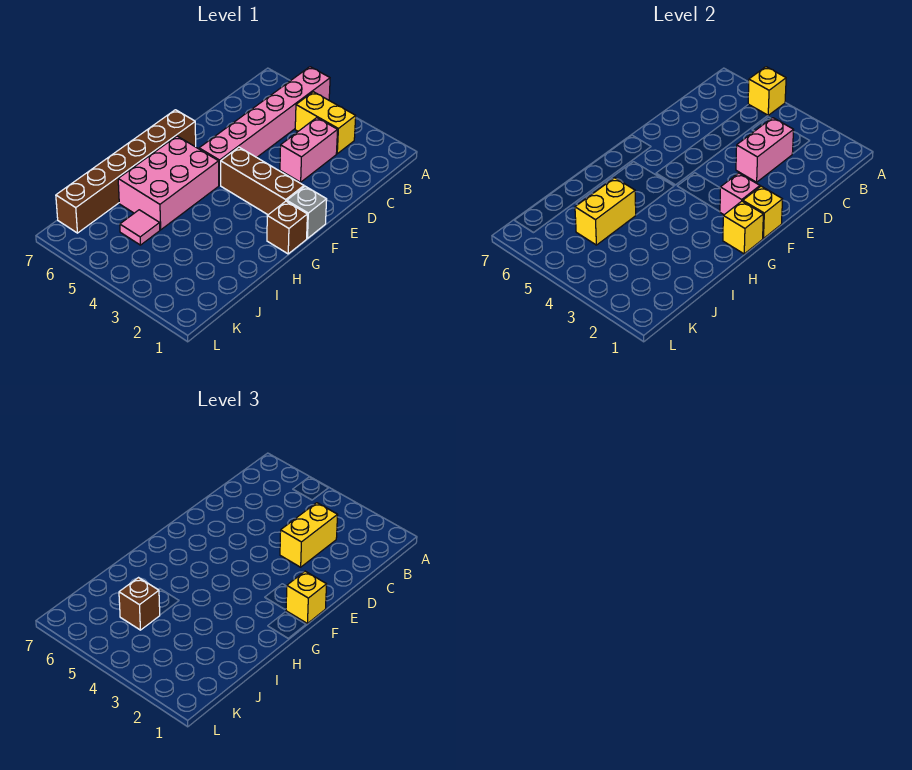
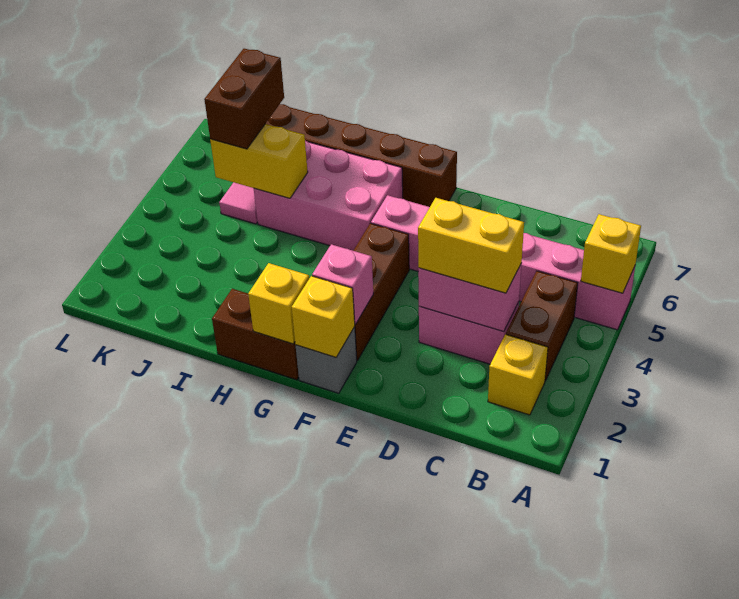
yellow 1x2 brick [295,92,356,154] -> brown 1x2 brick [506,271,578,381]
yellow 1x1 brick [286,571,327,623] -> yellow 1x1 brick moved to [488,334,548,415]
brown 1x1 brick [267,201,307,254] -> brown 1x2 brick [212,289,299,380]
brown 1x1 brick [119,578,160,630] -> brown 1x2 brick [204,49,284,149]

